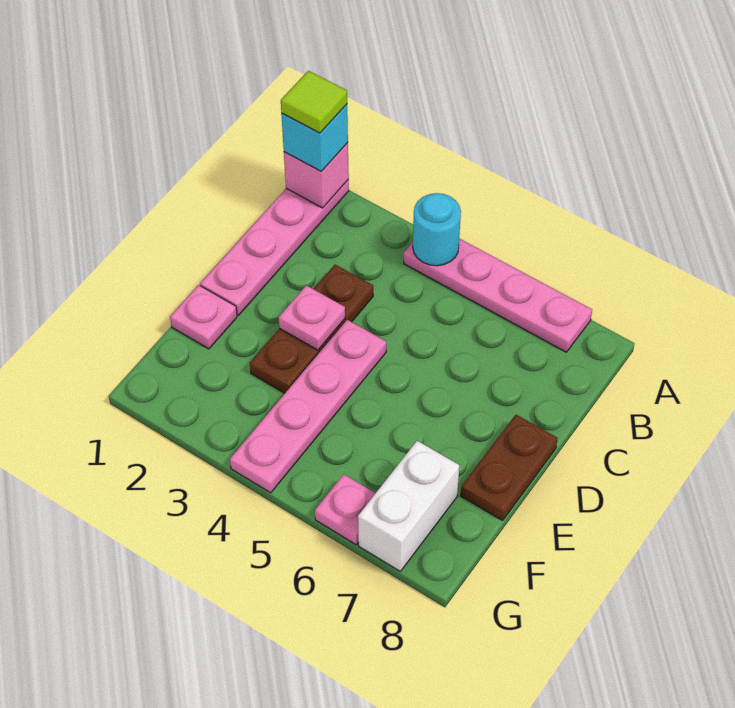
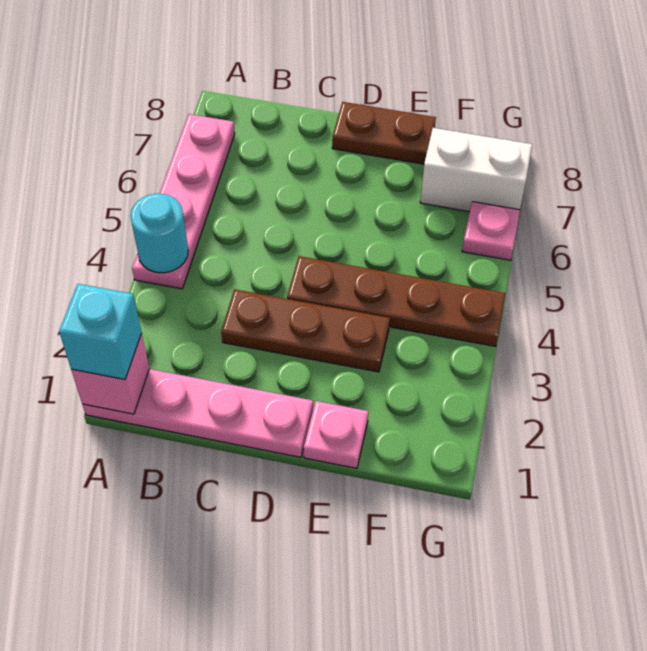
lime 1x1 tile [281,71,347,133] -> none
pink 1x1 plate [279,285,345,350] -> none
pink 1x4 plate [230,320,386,493] -> brown 1x4 plate [287,256,506,347]

